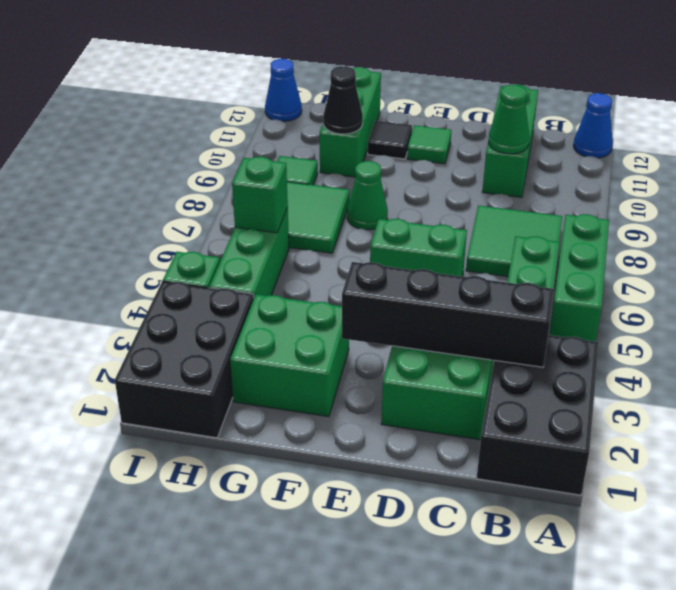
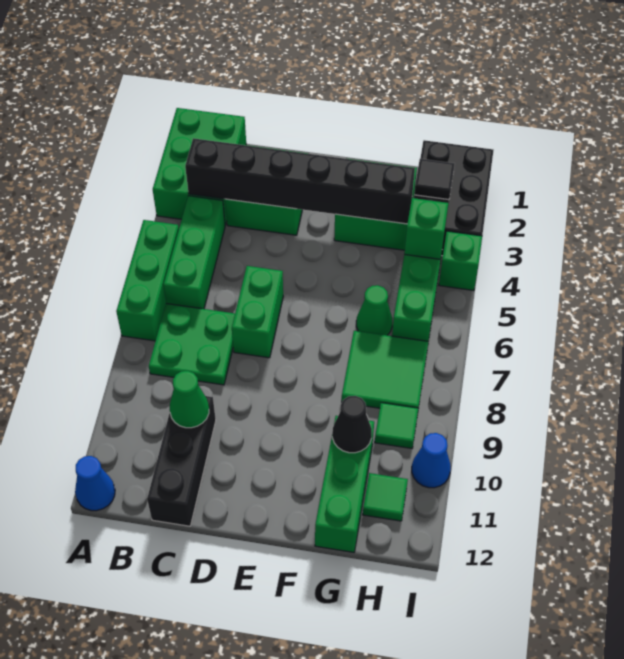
black 2x3 brick [477,335,599,495] -> green 2x3 brick [153,108,246,225]
black 1x4 brick [342,262,554,367] -> black 1x6 brick [185,138,415,224]
green 2x2 tile [466,206,562,277] -> green 2x2 plate [149,304,235,385]
green 1x3 brick [483,84,538,197] -> black 1x3 brick [147,396,216,526]
green 1x2 brick [370,219,467,277] -> green 1x2 brick turned to [232,266,283,358]
green 1x1 tile [407,125,451,164] -> green 1x1 tile moved to [363,473,408,521]
green 1x1 cone [347,161,388,230] -> green 1x1 cone moved to [356,285,393,335]
black 1x1 tile [368,121,412,159] -> black 1x1 tile moved to [414,159,454,200]
green 1x1 brick [232,157,288,233] -> green 1x1 brick moved to [404,198,448,259]
blue 1x1 cone [265,59,302,121] -> blue 1x1 cone moved to [412,433,451,488]

